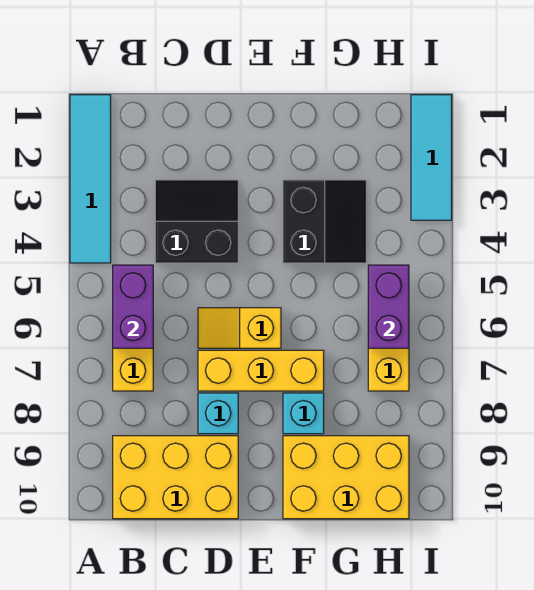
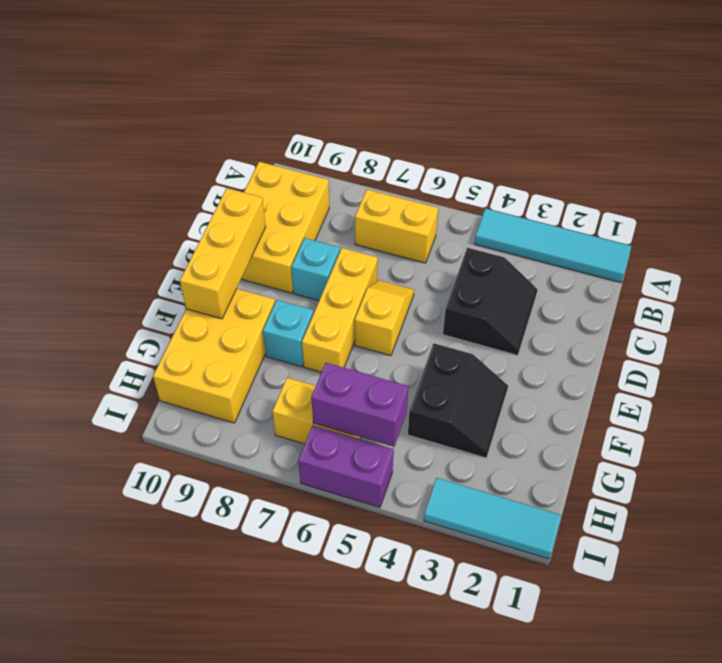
purple 1x2 brick [113,265,153,348] -> purple 1x2 brick moved to [298,425,394,507]
none -> yellow 1x3 brick [180,188,266,319]
black 2x2 slope [283,180,366,263] -> black 2x2 slope turned to [408,343,508,458]

